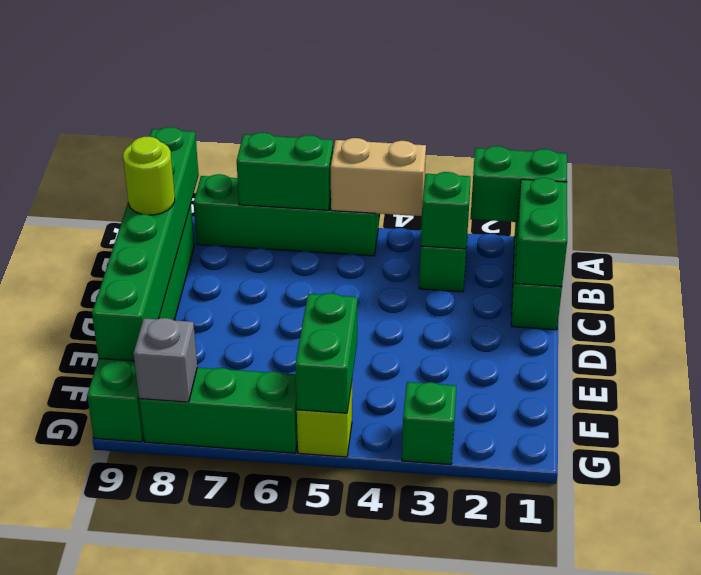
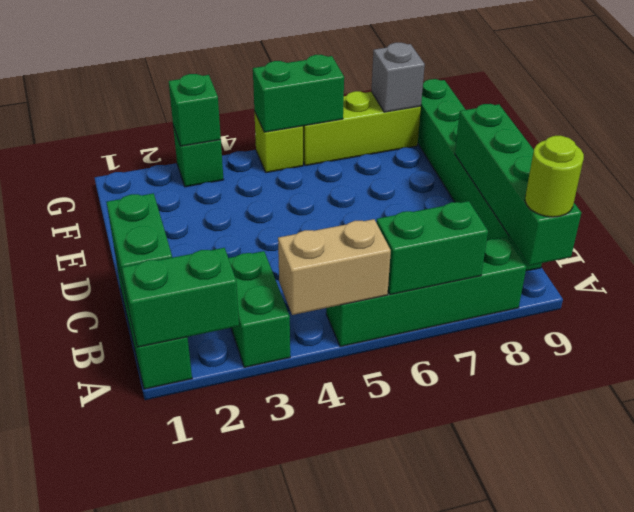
green 1x6 brick [92,127,199,361] -> green 1x4 brick [455,104,581,266]
green 1x1 brick [421,172,471,249] -> green 1x1 brick moved to [169,74,221,146]
lime 1x1 round brick [123,137,175,215] -> lime 1x1 round brick moved to [525,136,584,217]
green 1x2 brick [295,293,357,413] -> green 1x2 brick turned to [253,55,344,132]
green 1x3 brick [139,367,298,453] -> lime 1x3 brick [303,91,421,166]

